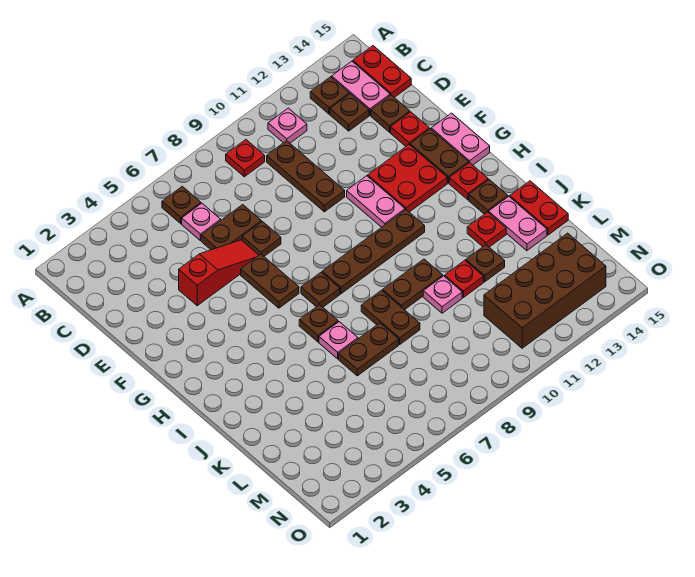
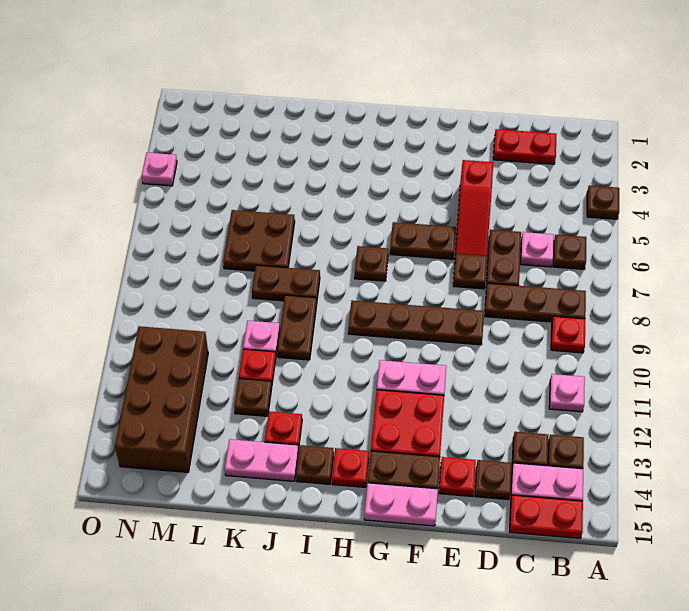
brown 1x3 plate [267,141,345,212] -> brown 1x3 plate moved to [485,283,586,322]
brown 1x4 plate [322,210,425,294] -> brown 1x4 plate turned to [348,301,484,345]
brown 1x1 plate [299,305,338,342] -> brown 1x1 plate moved to [587,185,619,219]
pink 1x1 plate [319,322,358,359] -> pink 1x1 plate moved to [141,153,177,186]
red 1x2 plate [510,181,568,235] -> red 1x2 plate moved to [493,129,556,164]
brown 1x2 plate [339,323,399,376] -> brown 2x2 plate [223,210,295,271]

